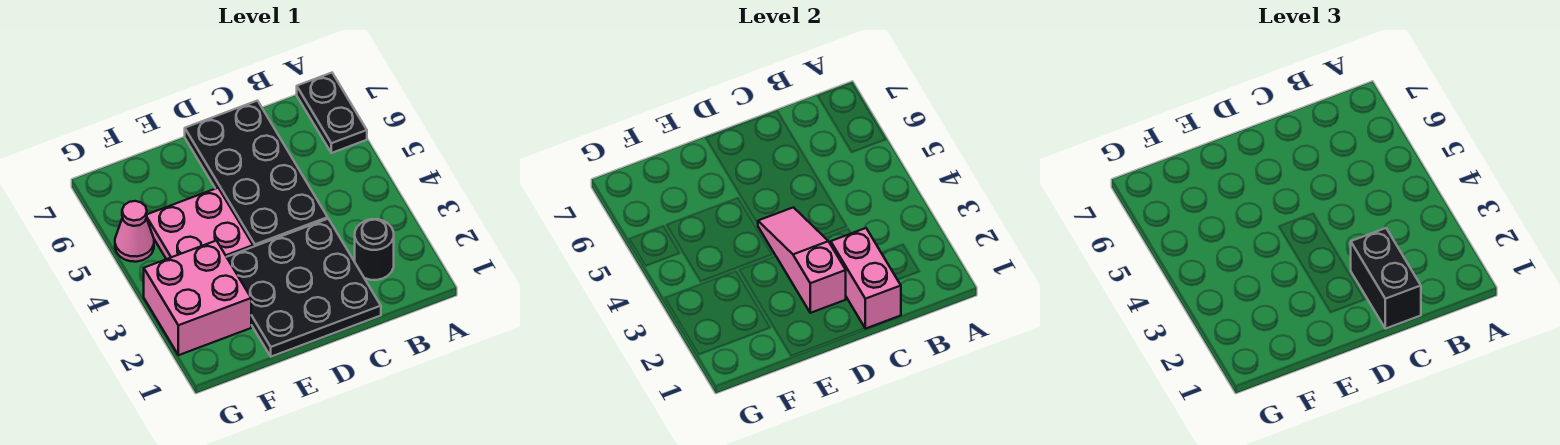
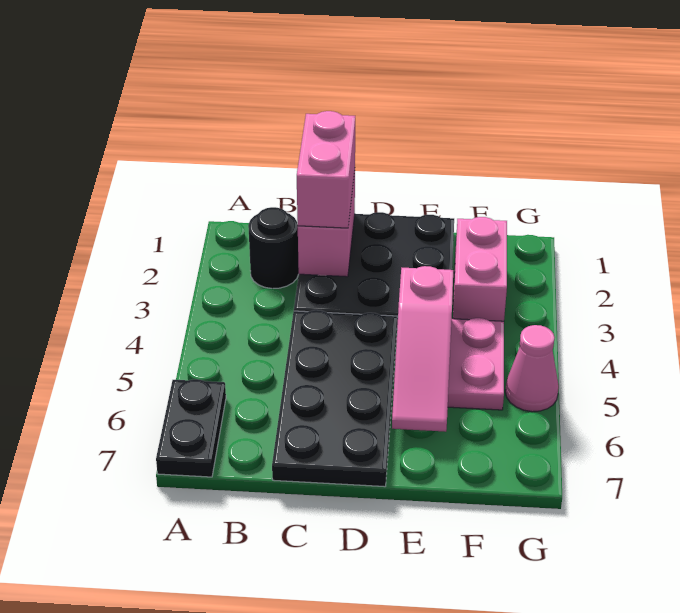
black 1x2 brick [1351,228,1421,329] -> pink 1x2 brick [297,111,355,228]
pink 1x3 slope [758,207,846,313] -> pink 1x3 slope moved to [392,266,453,432]
pink 2x2 brick [144,241,251,355] -> pink 1x2 brick [453,217,507,321]

